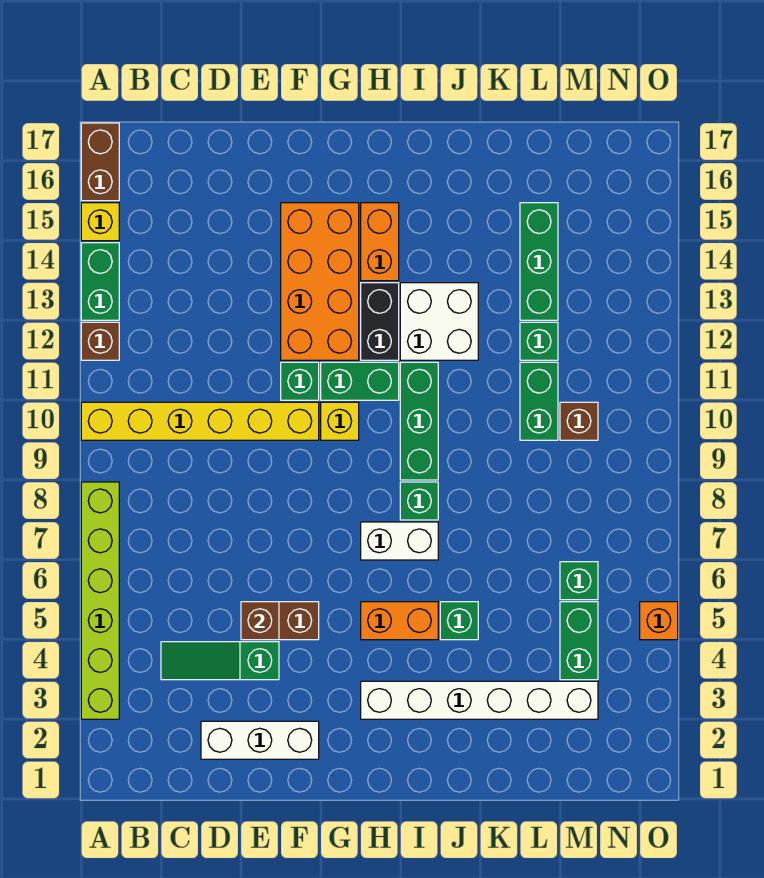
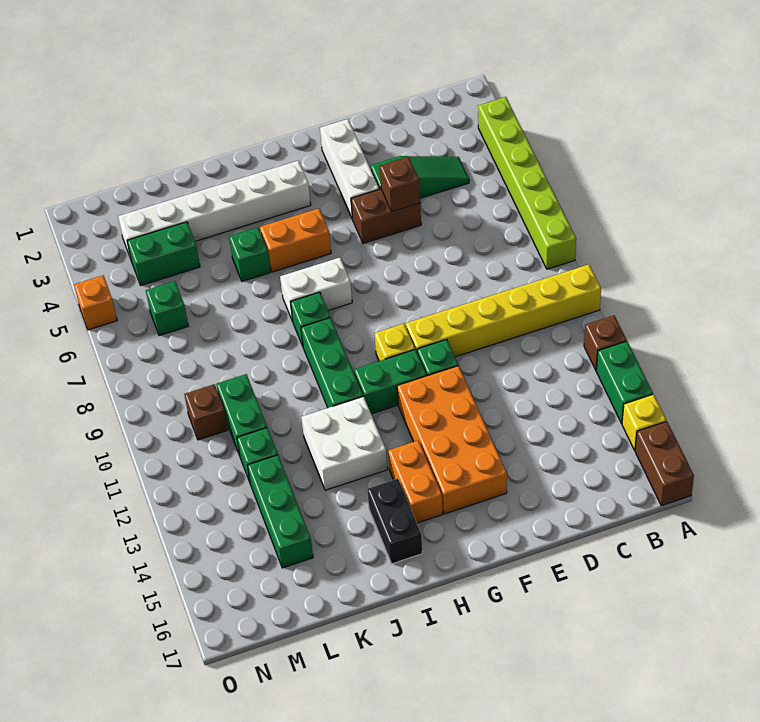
white 1x3 brick [201,721,319,759] -> white 1x3 brick turned to [320,119,379,219]
black 1x2 brick [361,283,399,360] -> black 1x2 brick moved to [367,479,422,564]
green 1x2 brick [560,602,598,680] -> green 1x2 brick turned to [127,222,200,285]

